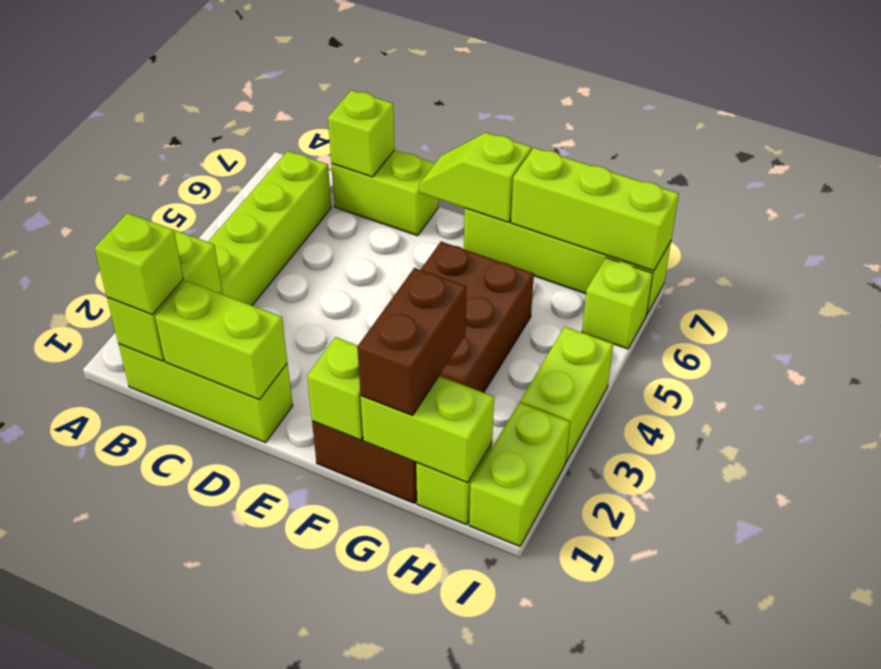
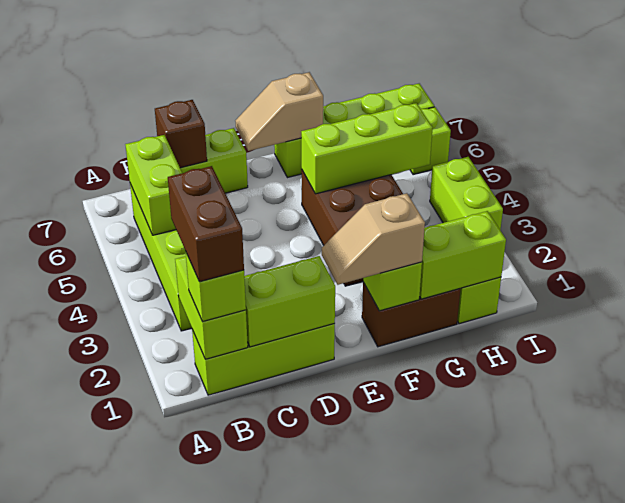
lime 1x1 brick [328,90,395,177] -> brown 1x1 brick [155,100,207,168]
none -> tan 1x2 slope [322,193,425,285]
lime 1x2 slope [419,133,531,222] -> tan 1x2 slope [236,72,323,151]
brown 1x2 brick [357,268,466,415] -> brown 1x2 brick moved to [168,166,244,282]
lime 1x3 brick [511,148,679,271] -> lime 1x3 brick moved to [301,103,433,194]
lime 1x2 brick [469,403,570,546] -> lime 1x2 brick moved to [125,135,182,235]

